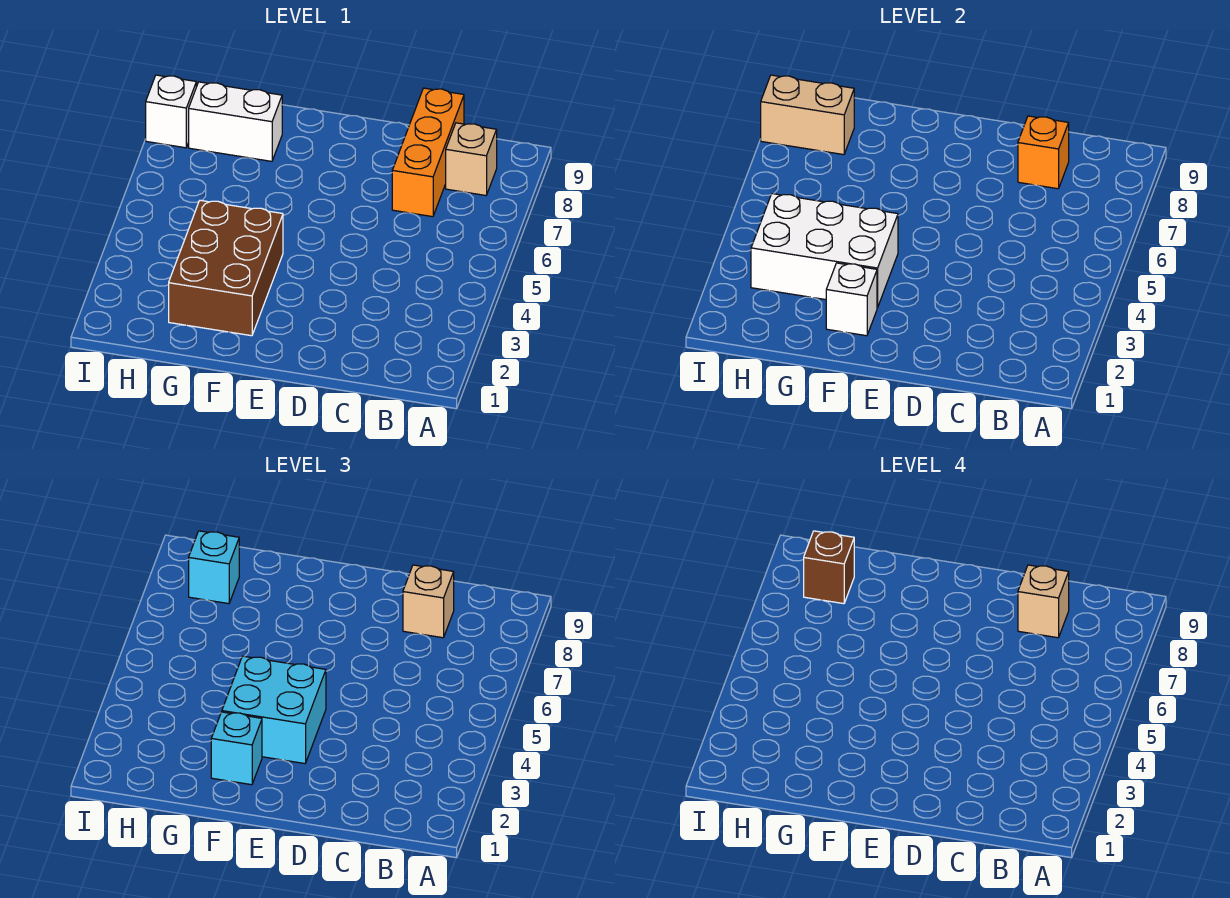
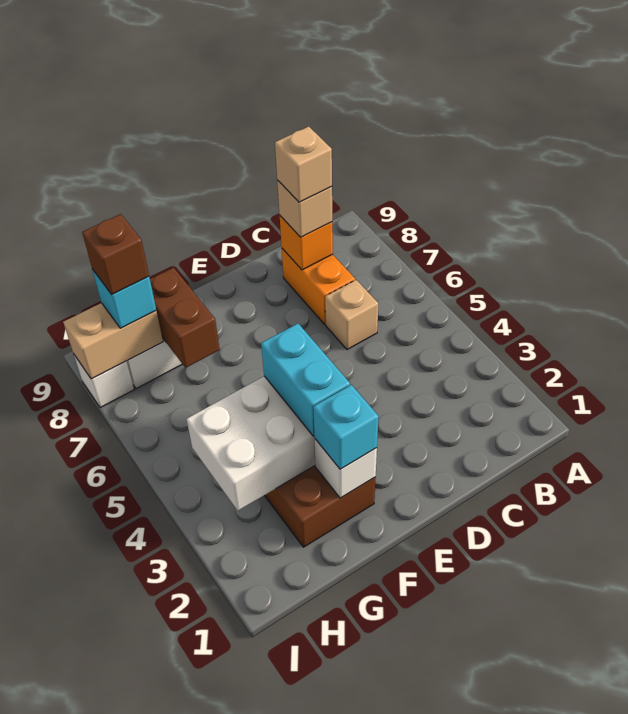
tan 1x1 brick [446,123,497,195] -> tan 1x1 brick moved to [325,280,378,350]
orange 1x3 brick [392,88,464,217] -> orange 1x2 brick [282,249,355,324]
cyan 2x2 brick [222,656,326,764] -> cyan 1x2 brick [261,323,350,436]
none -> brown 1x2 brick [150,268,220,368]

